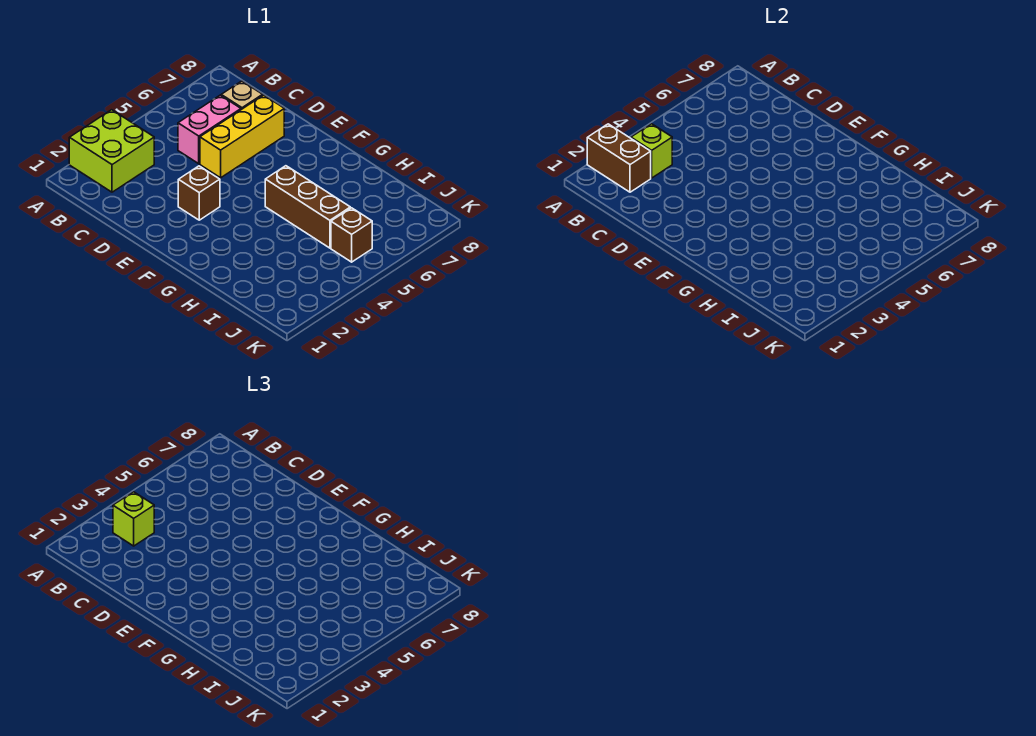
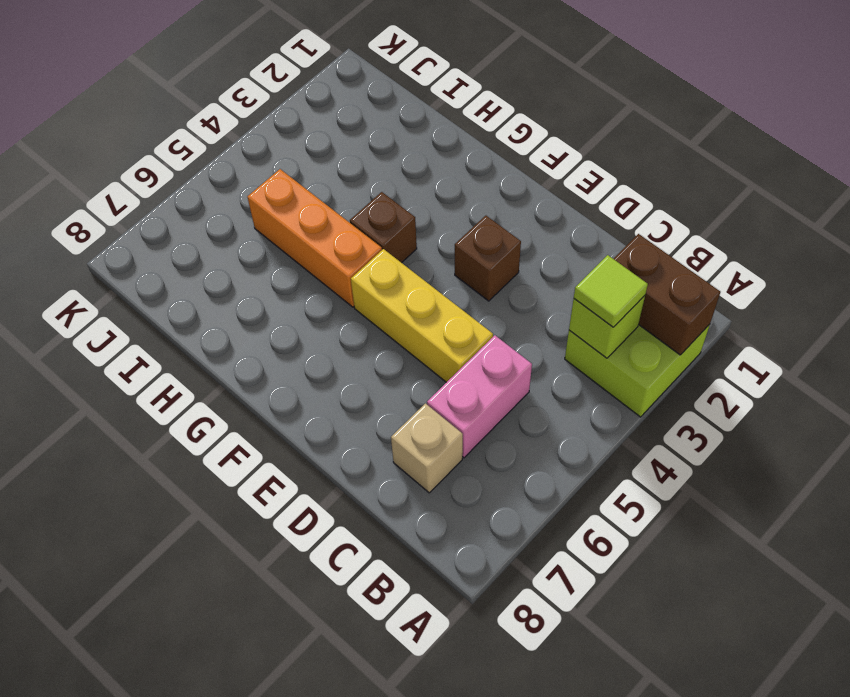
lime 1x1 brick [113,492,154,546] -> lime 1x1 tile [574,255,648,327]
yellow 1x3 brick [200,95,284,178] -> yellow 1x3 brick turned to [351,249,493,382]
brown 1x3 brick [265,166,350,248] -> orange 1x3 brick [247,169,382,307]
brown 1x1 brick [331,208,372,262] -> brown 1x1 brick moved to [350,192,417,263]

